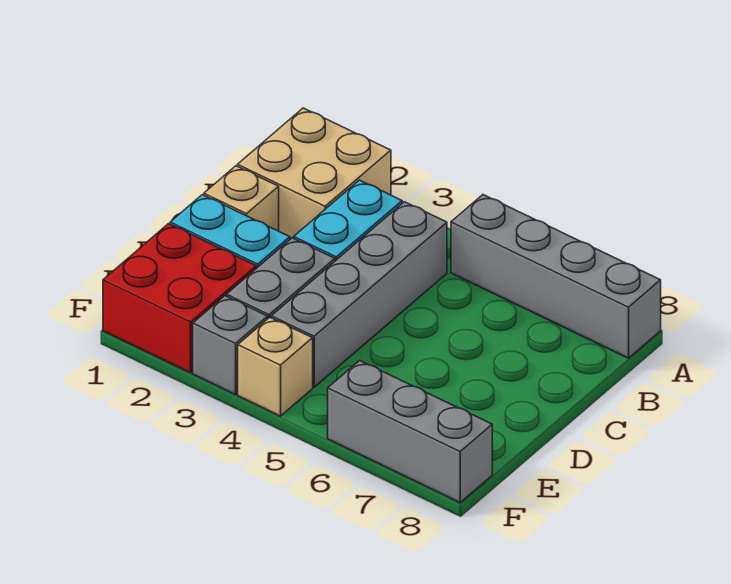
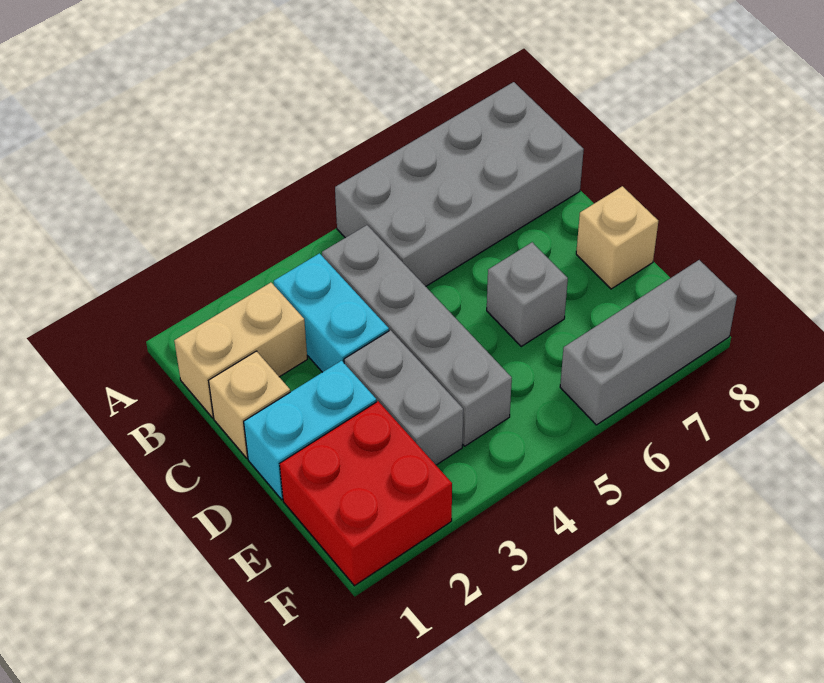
tan 2x2 brick [237,108,391,239] -> tan 1x2 brick [174,283,307,418]
grey 1x4 brick [451,195,661,358] -> grey 2x4 brick [335,82,584,286]
grey 1x1 brick [193,296,268,395] -> grey 1x1 brick moved to [487,242,568,346]
tan 1x1 brick [238,317,313,416] -> tan 1x1 brick moved to [576,186,658,289]

